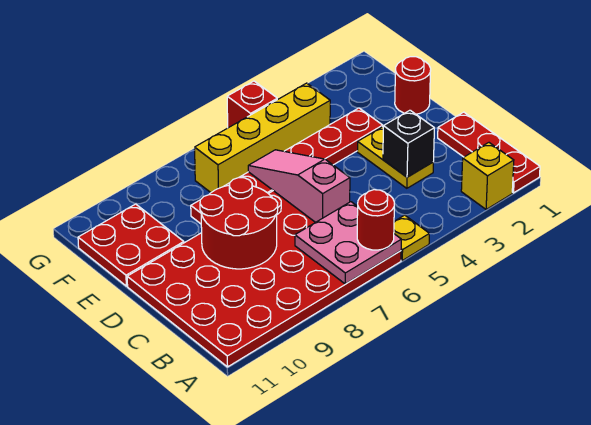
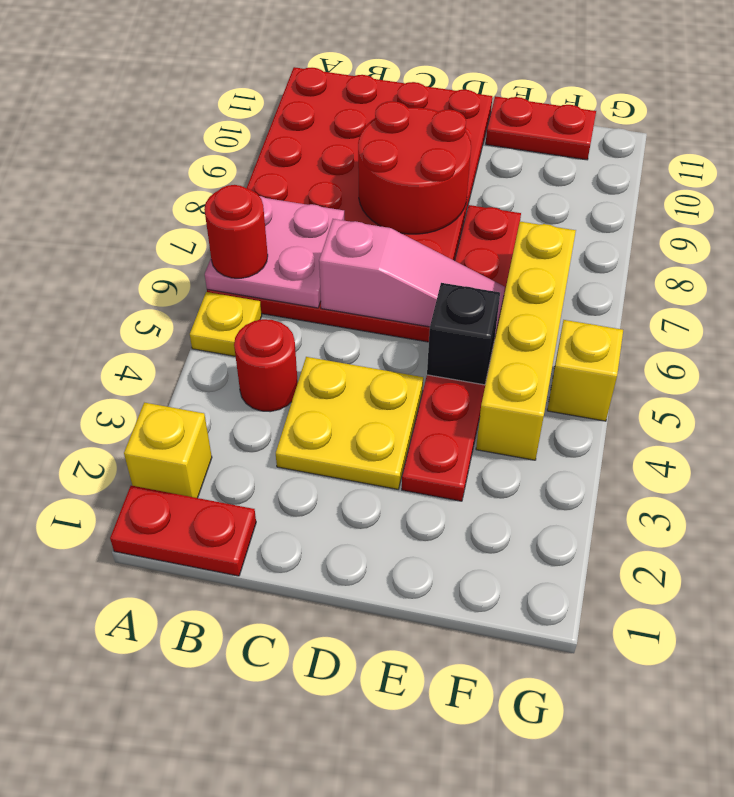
red 1x3 plate [438,112,540,193] -> red 1x2 plate [110,486,256,576]
yellow 1x2 plate [357,127,433,188] -> yellow 2x2 plate [276,357,423,489]
black 1x1 brick [383,110,434,177] -> black 1x1 brick moved to [427,283,500,385]
red 1x1 round brick [395,57,431,114] -> red 1x1 round brick moved to [234,319,298,412]
red 2x2 plate [78,204,184,286] -> red 1x2 plate [486,96,596,160]
red 1x1 brick [227,81,277,128] -> yellow 1x1 brick [547,320,623,421]

